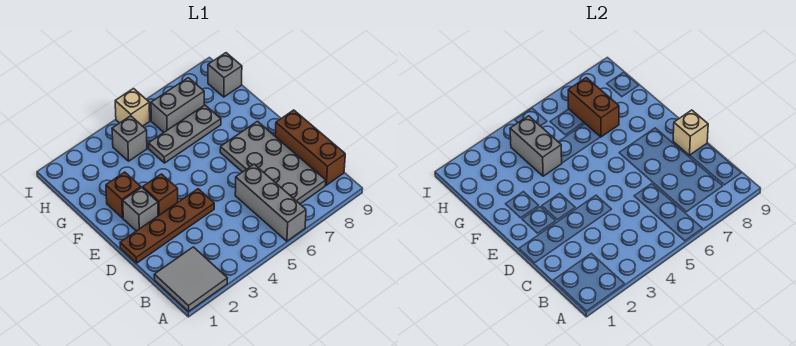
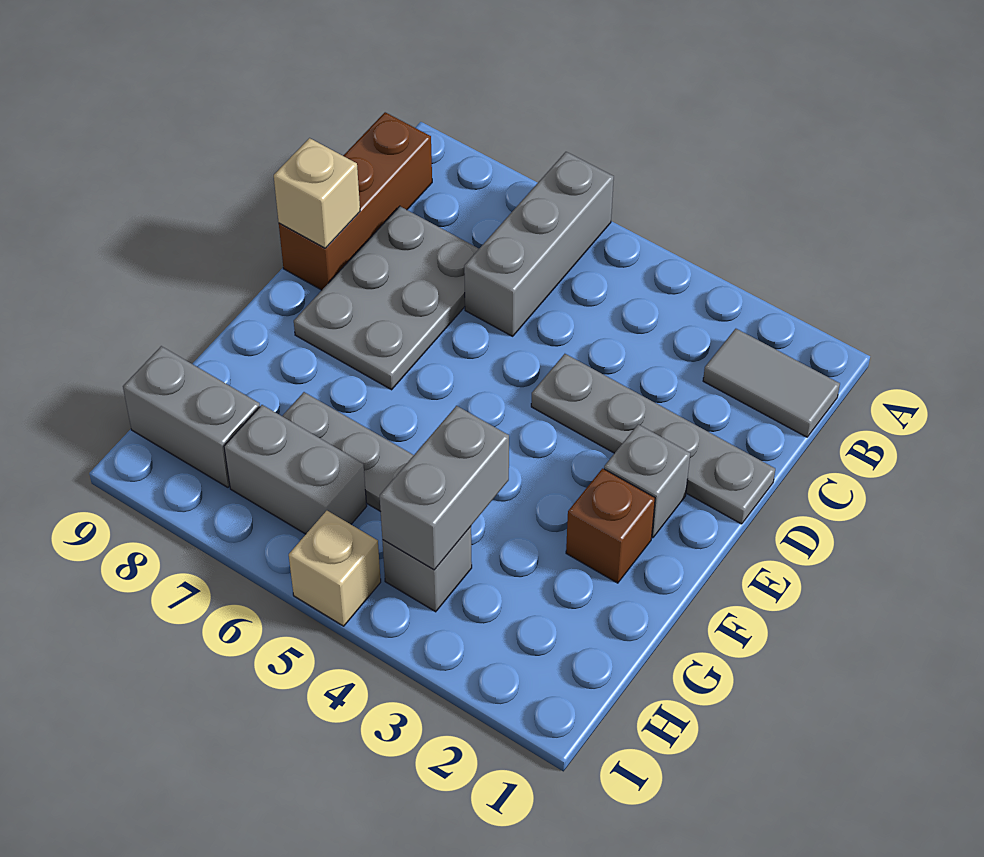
grey 2x2 tile [154,247,228,311] -> grey 1x2 tile [703,329,840,437]
grey 2x4 plate [220,121,326,204] -> grey 2x3 plate [294,206,479,390]
brown 1x4 plate [120,189,214,263] -> grey 1x4 plate [531,354,775,524]
brown 1x1 brick [143,174,178,216] -> none
brown 1x2 brick [568,78,619,137] -> none
grey 1x1 brick [208,53,242,97] -> grey 1x2 brick [123,346,260,487]

